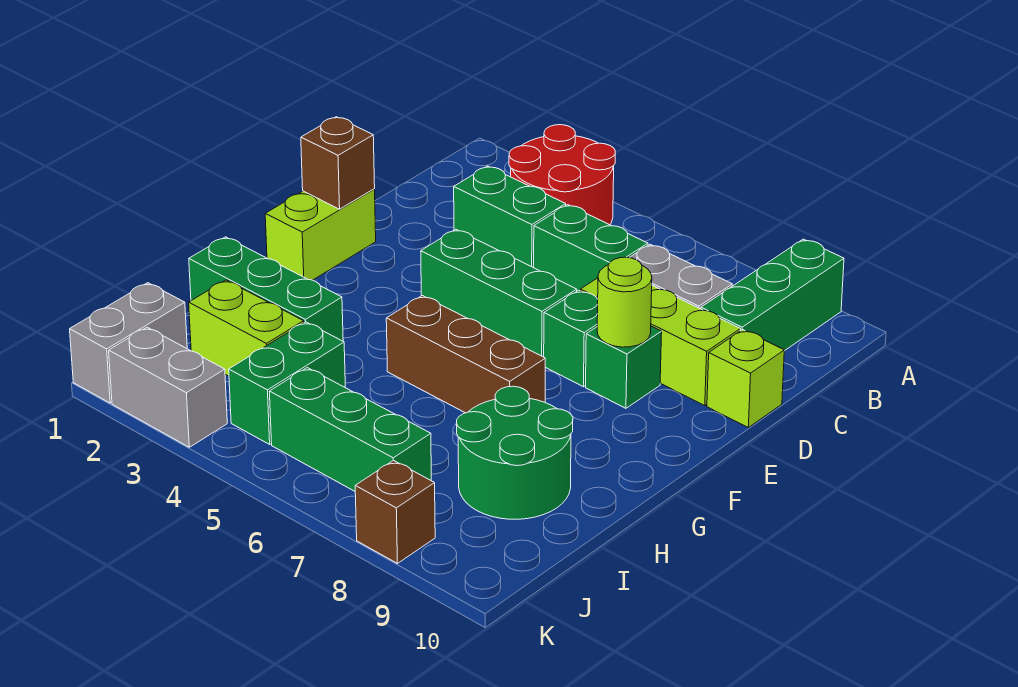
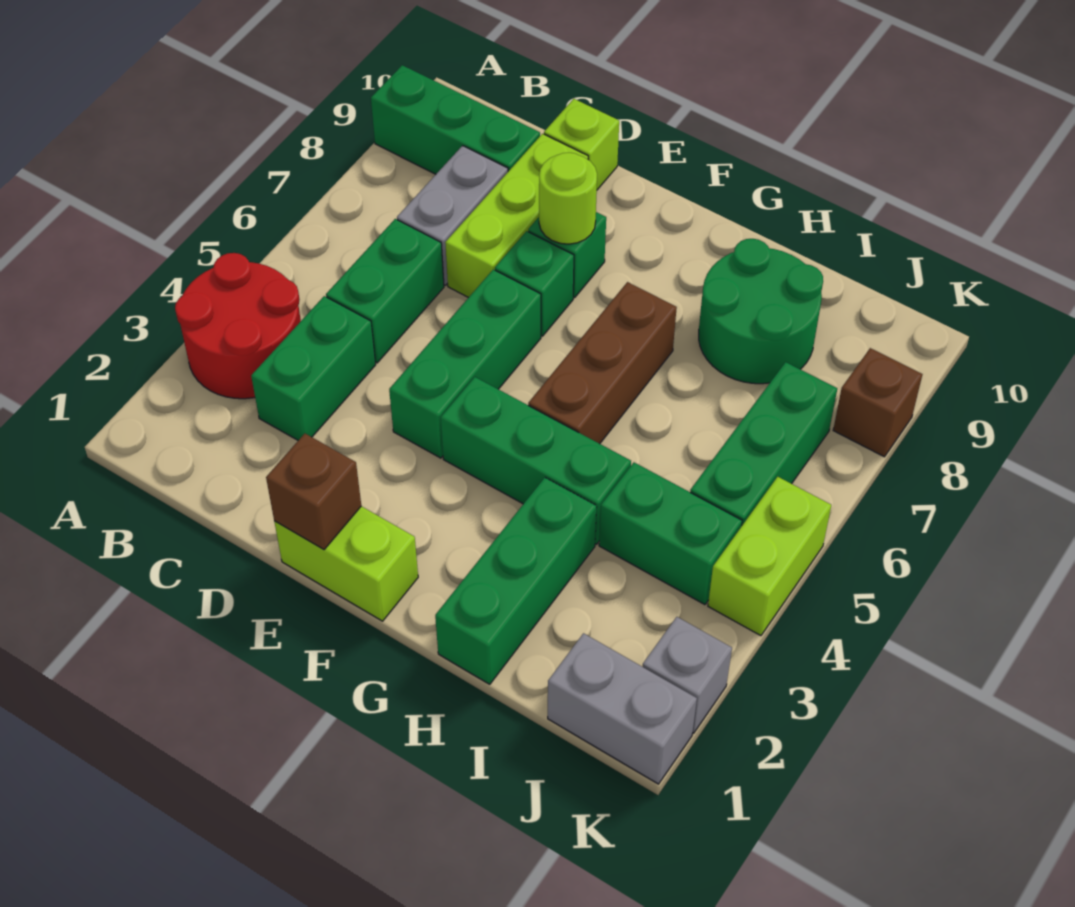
none -> green 1x3 brick [441,377,631,544]
lime 1x2 brick [189,280,304,376] -> lime 1x2 brick moved to [708,477,831,636]
grey 1x2 brick [109,327,227,447] -> grey 1x1 brick [643,617,732,733]

